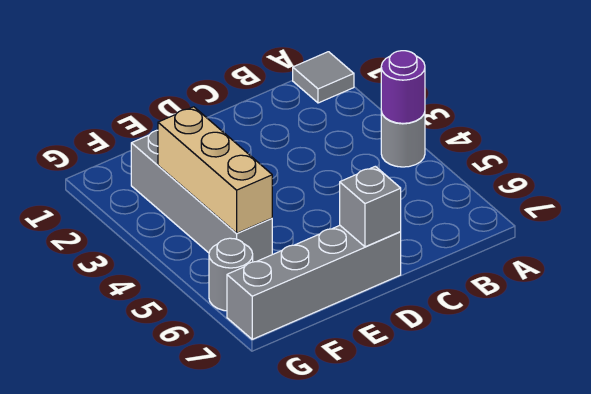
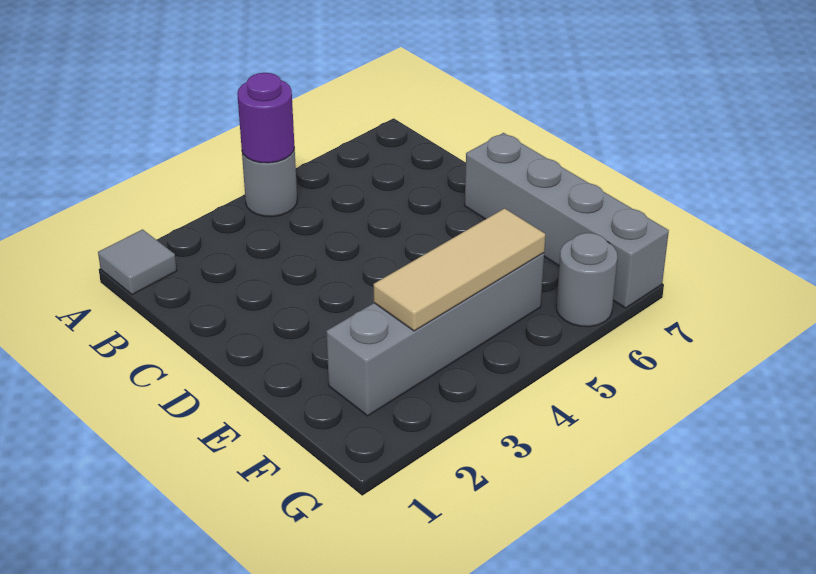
grey 1x1 brick [340,166,401,247] -> none
tan 1x3 brick [158,107,272,233] -> tan 1x3 tile [374,208,545,331]

